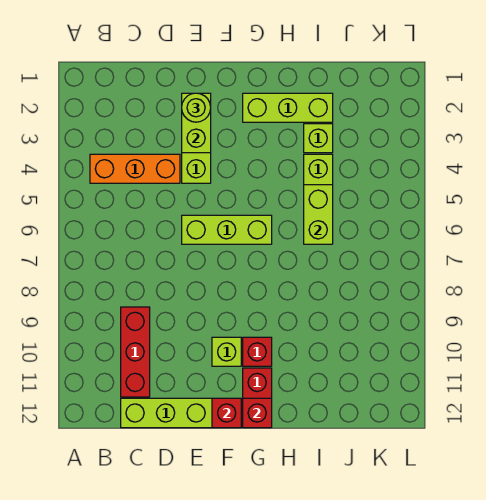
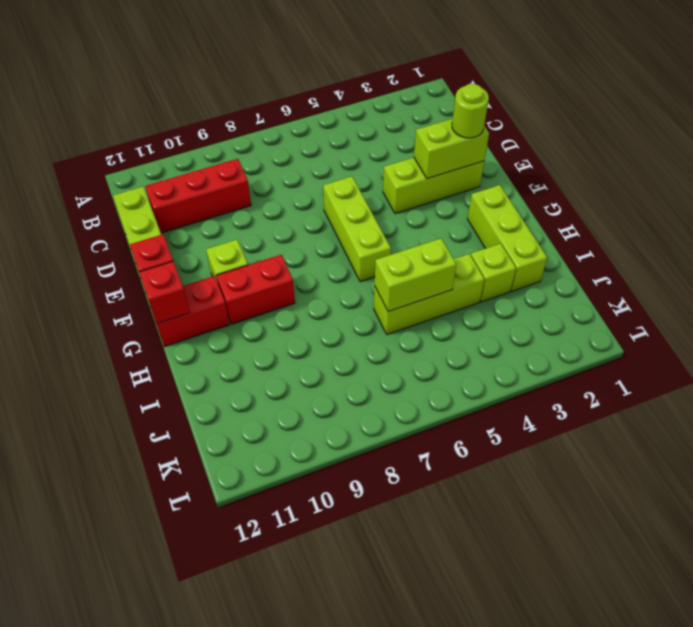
orange 1x3 brick [90,154,180,183] -> none
red 1x1 brick [243,337,272,366] -> red 1x2 brick [217,255,295,324]

